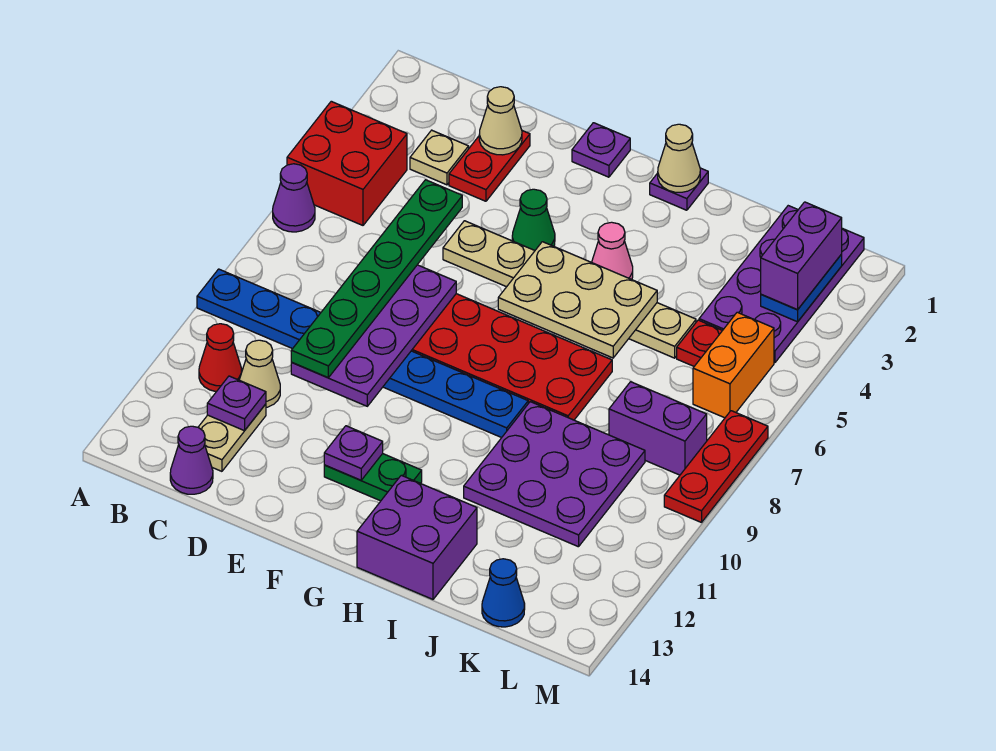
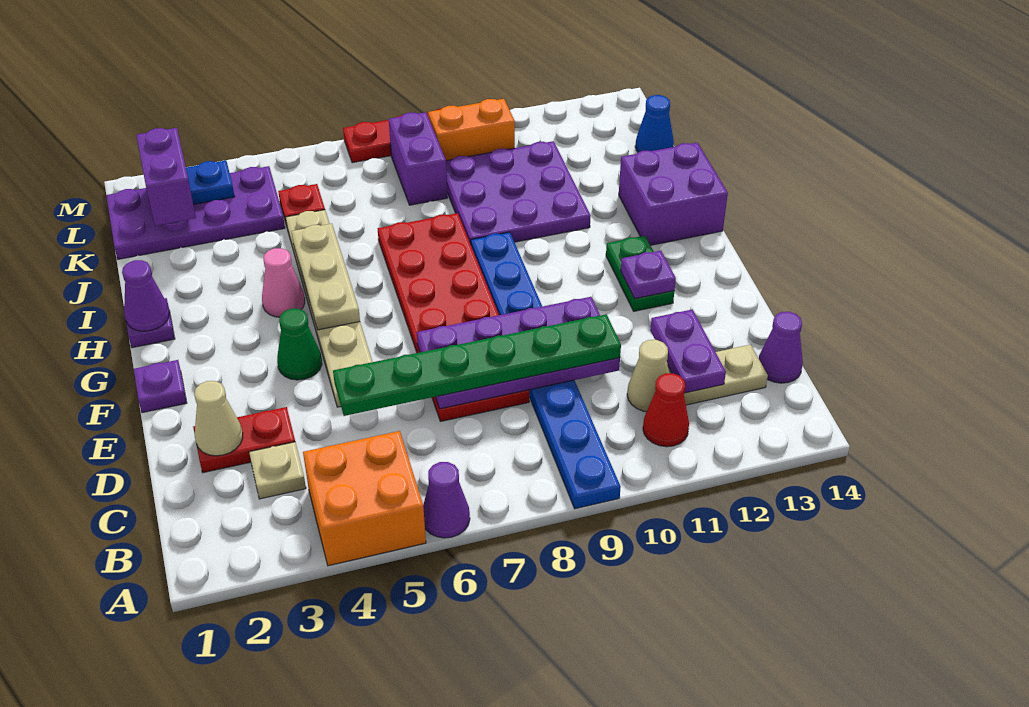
red 2x2 brick [287,101,407,225] -> orange 2x2 brick [303,431,426,566]
purple 1x1 plate [207,376,266,431] -> purple 1x2 plate [650,309,726,393]
tan 2x3 plate [498,242,657,358] -> tan 1x3 plate [291,224,360,330]
tan 1x1 cone [658,124,700,192] -> purple 1x1 cone [122,260,169,331]
purple 1x2 brick [761,202,842,310] -> purple 1x2 brick turned to [136,128,196,226]
orange 1x2 brick [693,312,774,418] -> orange 1x2 brick moved to [428,99,515,160]

